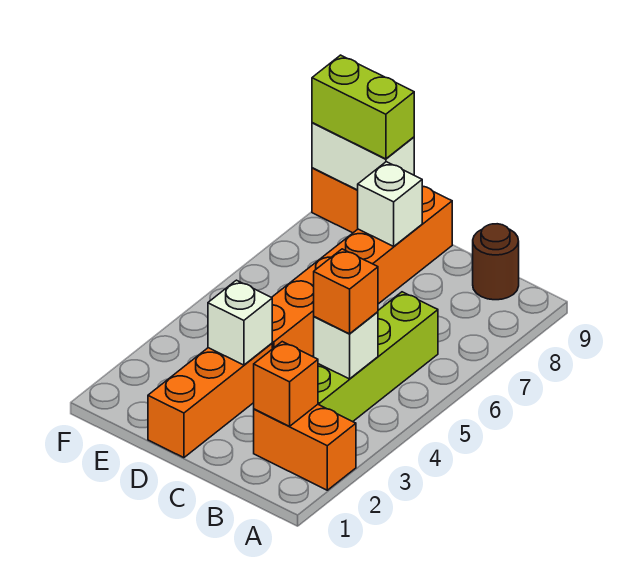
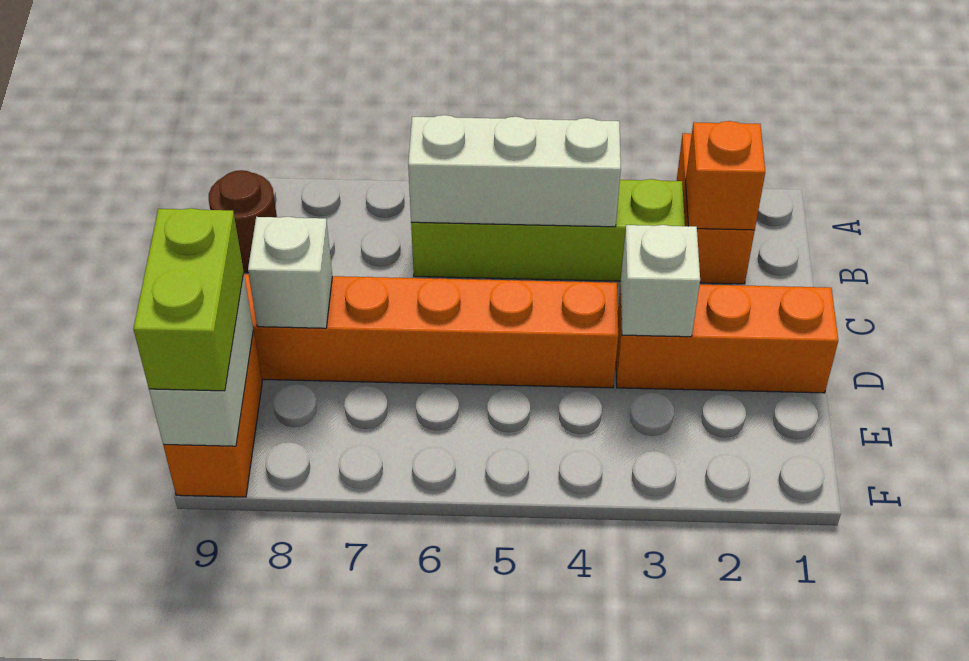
white 1x1 brick [314,312,378,379] -> white 1x3 brick [408,115,621,227]
orange 1x1 brick [314,249,378,334] -> none

